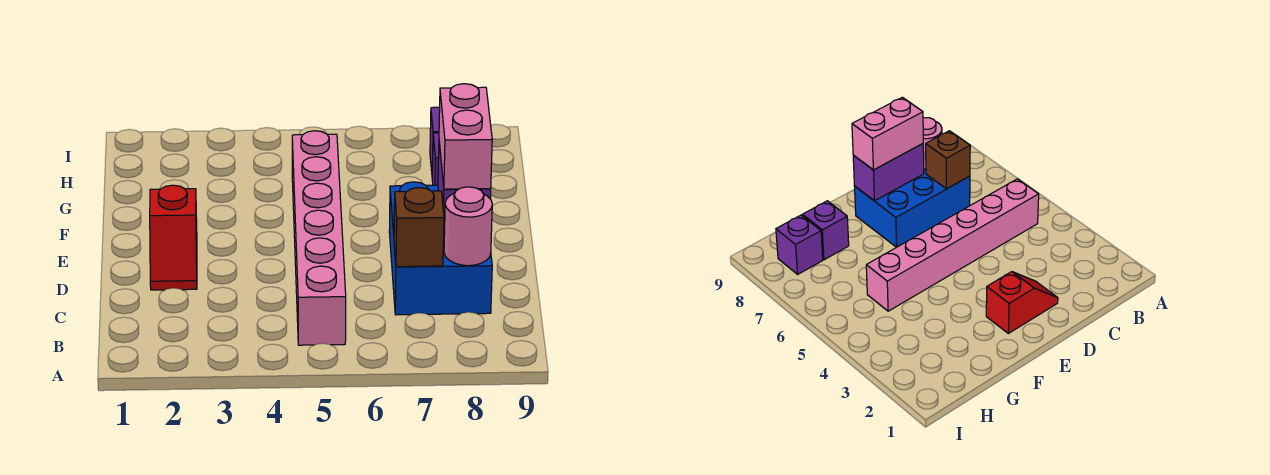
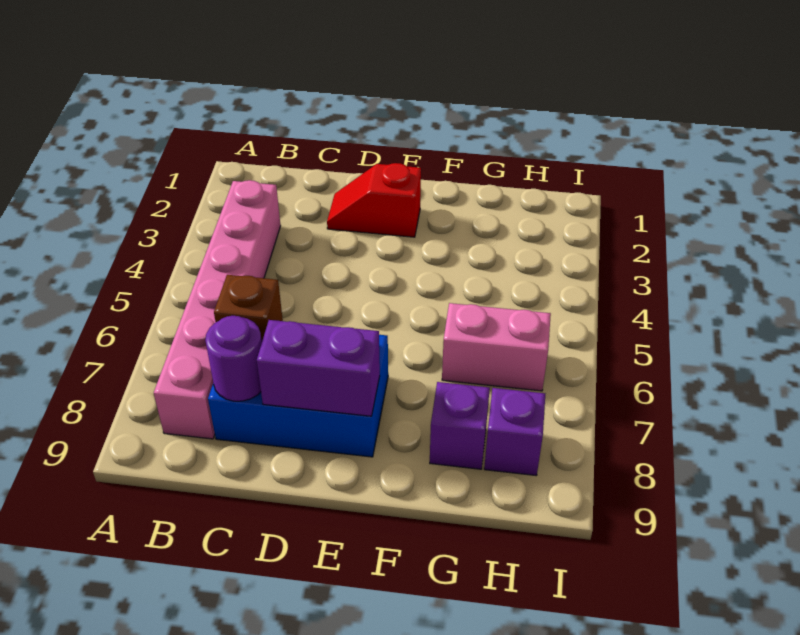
pink 1x6 brick [292,131,346,345] -> pink 1x6 brick turned to [154,180,281,439]
pink 1x1 round brick [444,187,492,266] -> purple 1x1 round brick [205,316,262,401]
pink 1x2 brick [439,84,492,189] -> pink 1x2 brick moved to [442,303,551,391]

